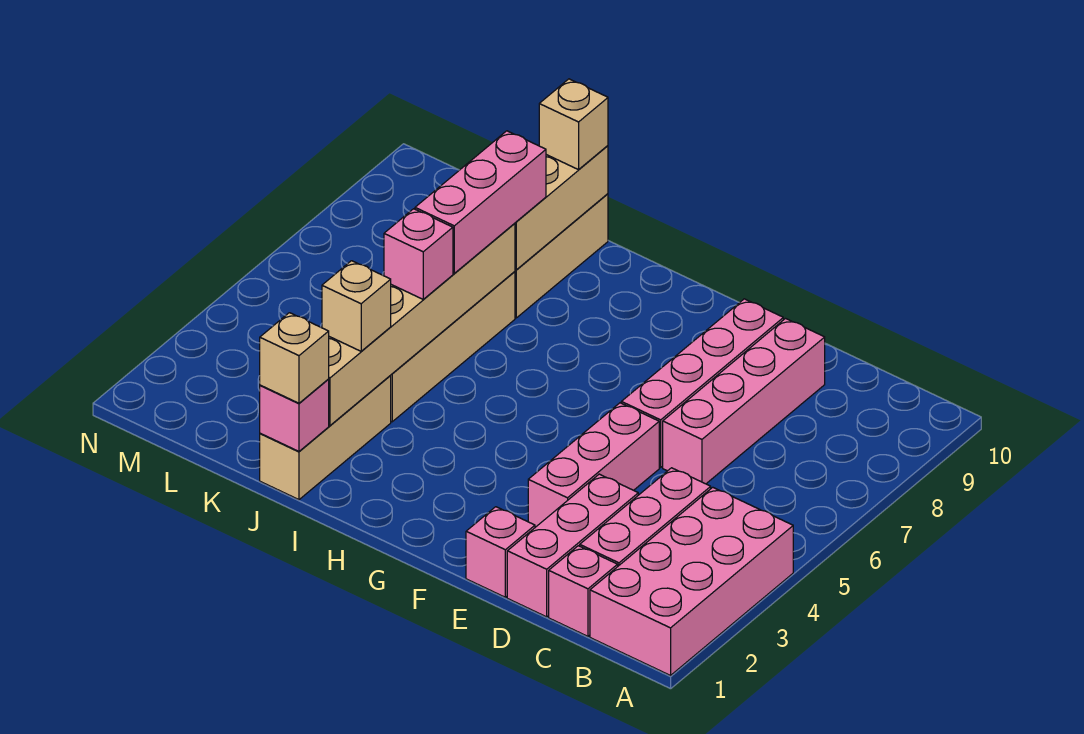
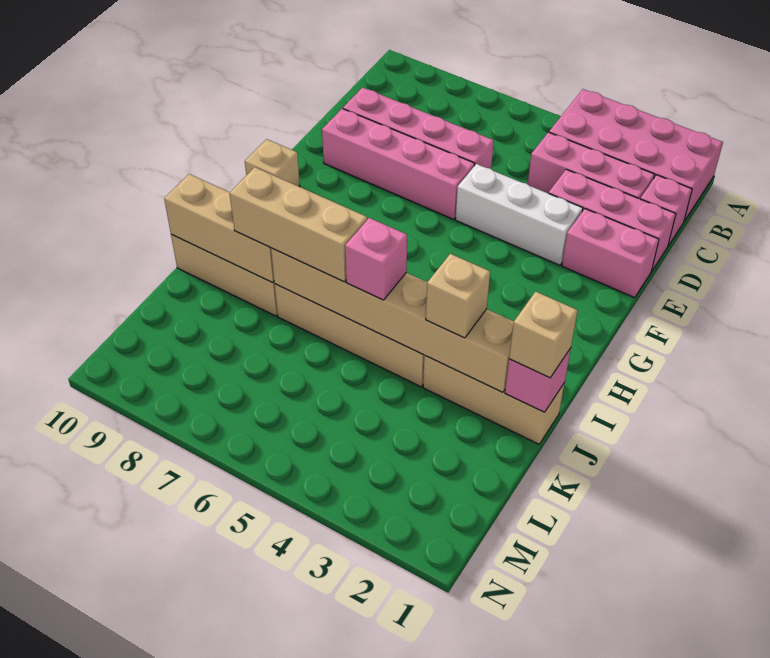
pink 1x1 brick [466,507,535,597] -> pink 1x2 brick [562,209,659,298]
pink 1x3 brick [528,403,659,527] -> white 1x3 brick [456,164,583,265]
pink 1x3 brick [415,131,546,274] -> tan 1x3 brick [230,167,367,282]
tan 1x1 brick [539,79,608,170] -> tan 1x1 brick moved to [245,139,300,187]

